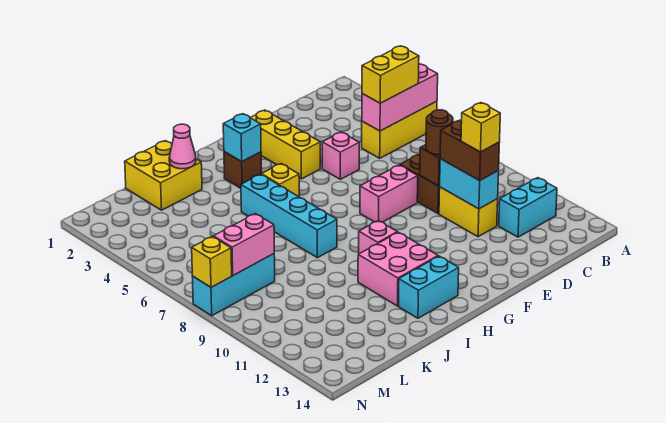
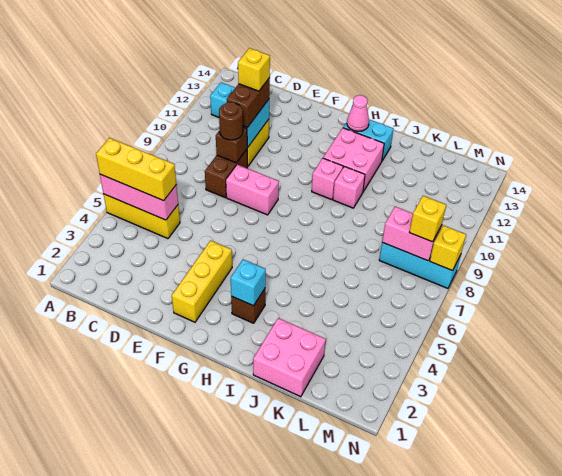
yellow 1x2 brick [362,46,419,103] -> yellow 1x3 brick [96,138,176,201]
pink 1x1 brick [322,132,359,179] -> pink 1x1 brick moved to [333,167,365,208]
yellow 1x1 brick [261,164,299,197] -> yellow 1x1 brick moved to [409,196,446,242]
cyan 1x4 brick [241,174,337,258] -> none
yellow 2x2 brick [125,141,202,210] -> pink 2x2 brick [253,318,326,397]
pink 1x1 cone [169,124,196,169] -> pink 1x1 cone moved to [347,95,369,131]

